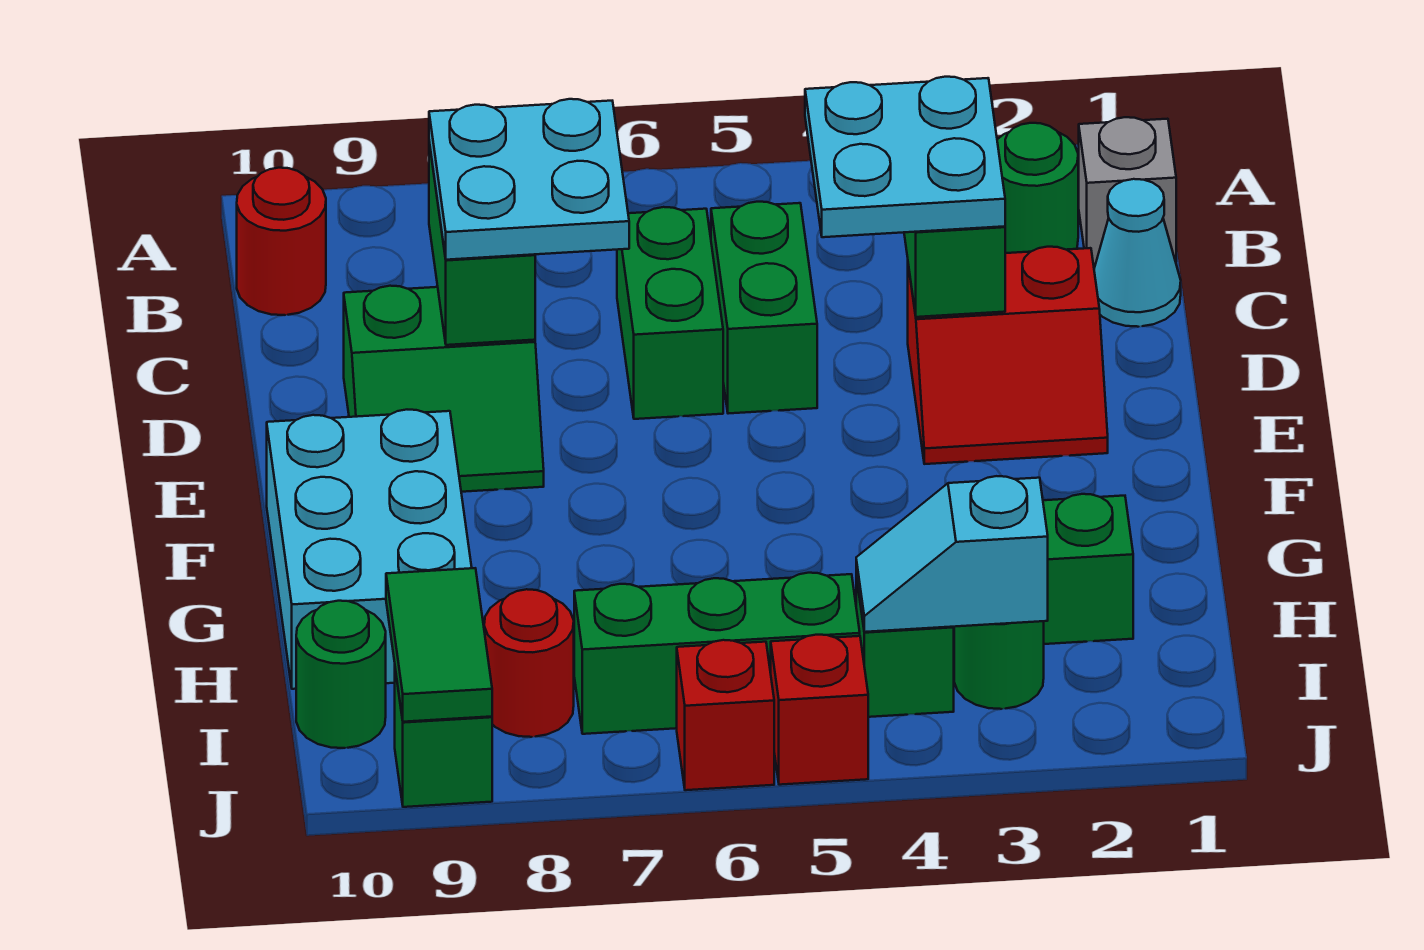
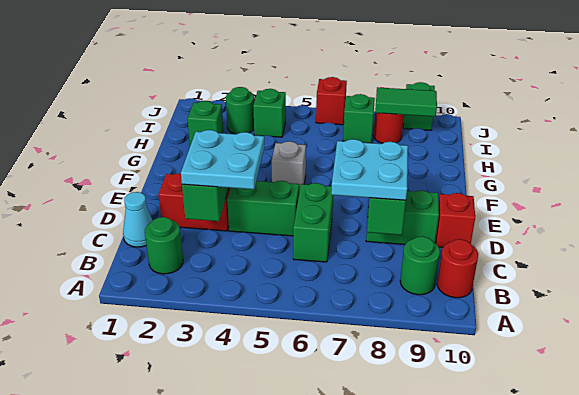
grey 1x1 brick [1079,117,1176,267] -> grey 1x1 brick moved to [272,141,306,192]
green 1x2 brick [711,202,817,414] -> green 1x2 brick turned to [227,181,299,236]
cyan 2x3 brick [267,410,472,689] -> none
cyan 1x2 slope [856,476,1048,632] -> none
green 1x3 brick [574,573,860,734] -> green 1x1 brick [343,94,375,143]
green 1x2 tile [386,568,492,722] -> green 1x2 tile turned to [375,87,437,117]
green 1x1 round brick [296,601,386,748] -> green 1x1 round brick moved to [400,236,440,295]
red 1x1 brick [771,635,868,785] -> red 1x1 brick moved to [436,193,475,247]

